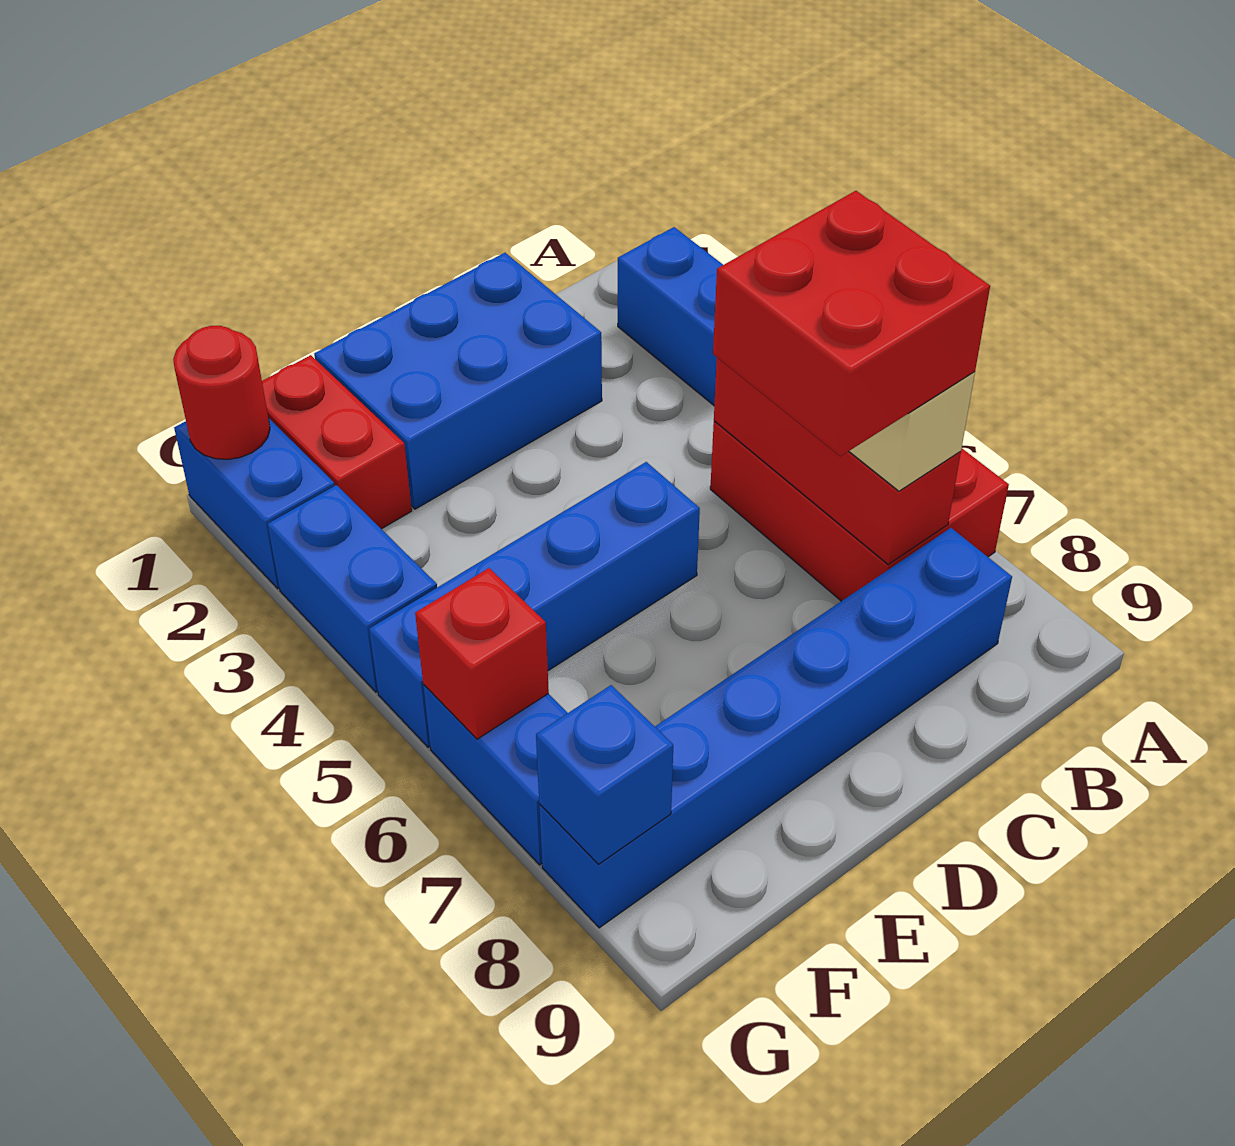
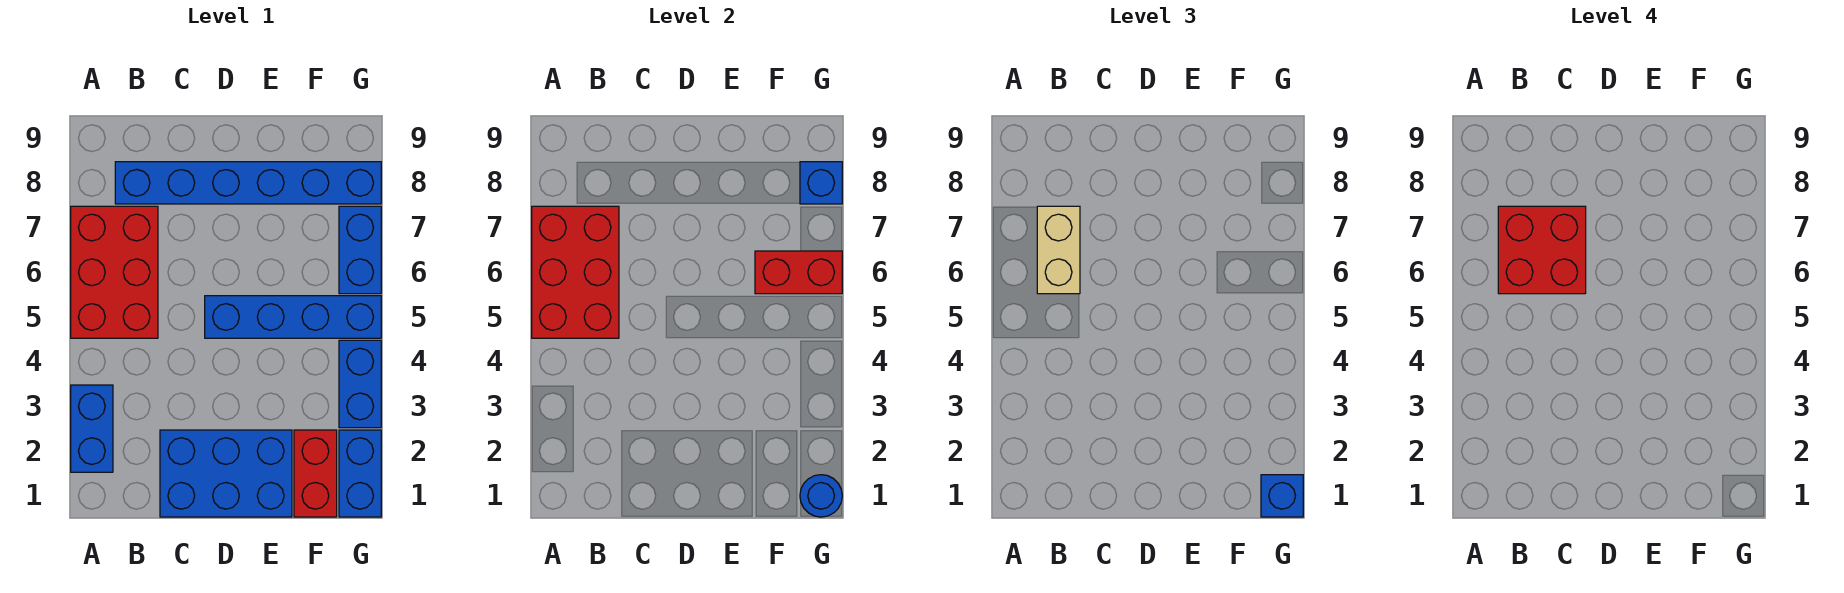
red 1x3 brick [714,358,961,564] -> red 2x3 brick [532,206,619,338]
red 1x1 round brick [173,326,270,459] -> blue 1x1 round brick [800,475,842,517]
none -> blue 1x1 brick [1261,475,1303,517]
red 1x1 brick [415,568,549,739] -> red 1x2 brick [755,251,842,294]

